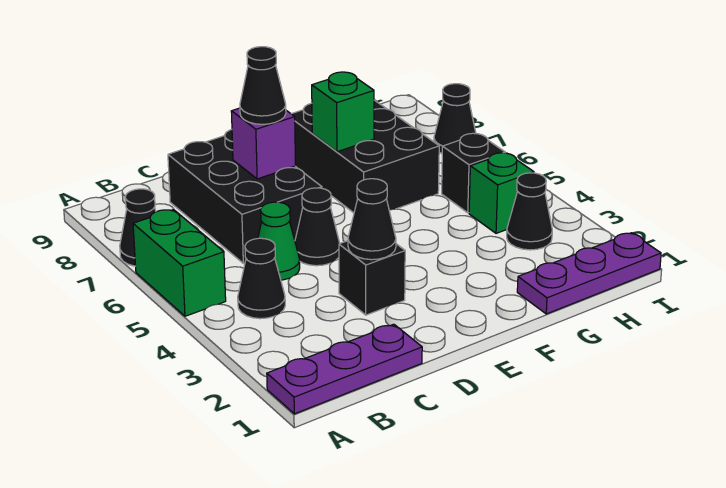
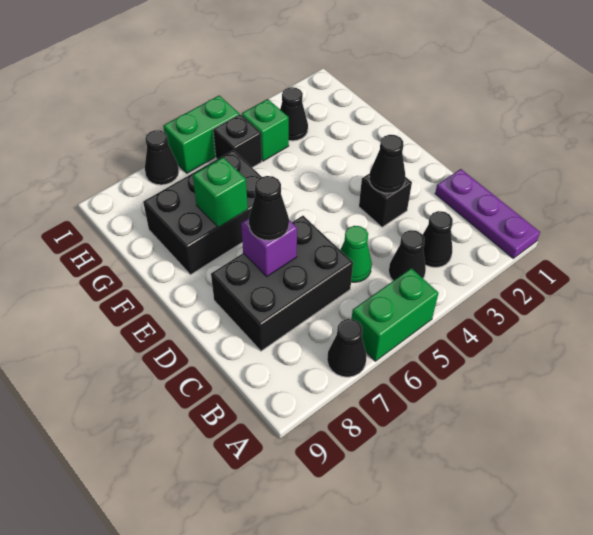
black 1x1 cone [295,188,340,266] -> black 1x1 cone moved to [423,211,453,267]
purple 1x3 plate [517,233,661,314] -> none
none -> green 1x2 brick [163,96,239,173]

